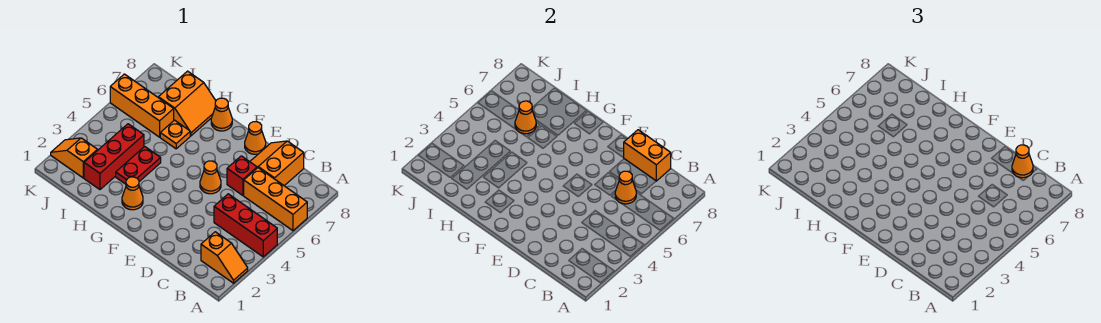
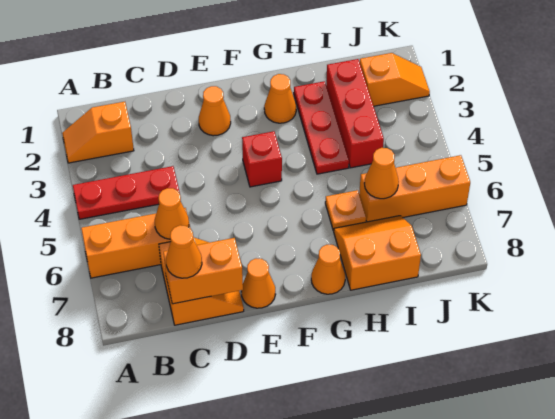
red 1x3 brick [214,194,277,257] -> red 1x3 plate [73,166,180,219]
red 1x1 brick [227,156,257,195] -> red 1x1 brick moved to [242,131,282,187]
orange 1x1 cone [200,161,221,194] -> orange 1x1 cone moved to [199,86,231,136]
red 1x2 plate [116,147,161,184] -> red 1x3 plate [294,81,349,174]
orange 2x2 slope [158,71,216,136] -> orange 2x2 slope turned to [334,216,421,290]

